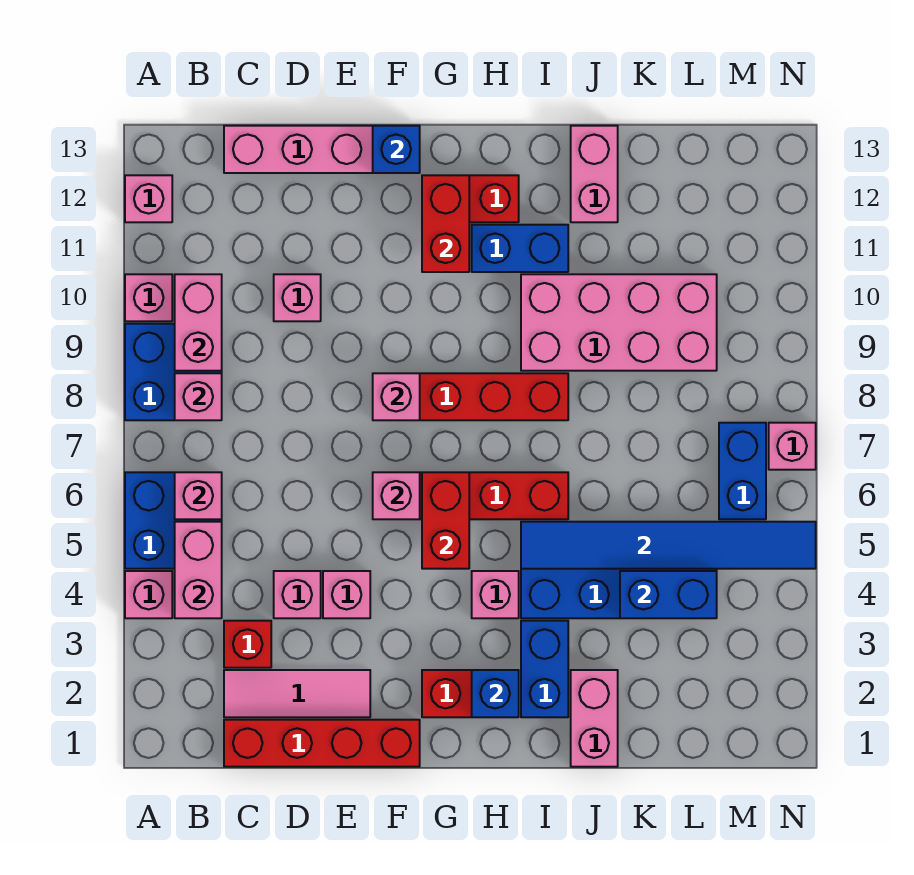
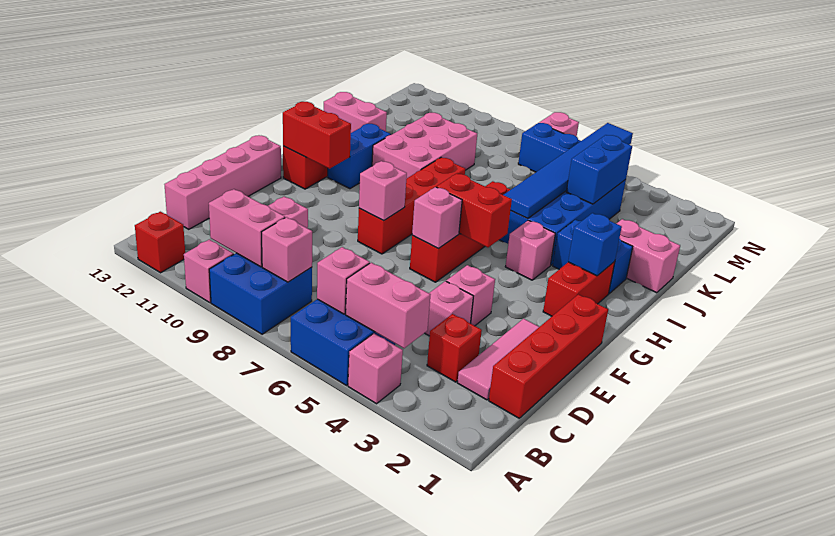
pink 1x1 brick [125,175,172,222] -> red 1x1 brick [135,212,185,273]
blue 1x1 brick [373,126,420,173] -> none
pink 2x4 brick [521,274,717,371] -> pink 2x3 brick [372,113,477,179]

